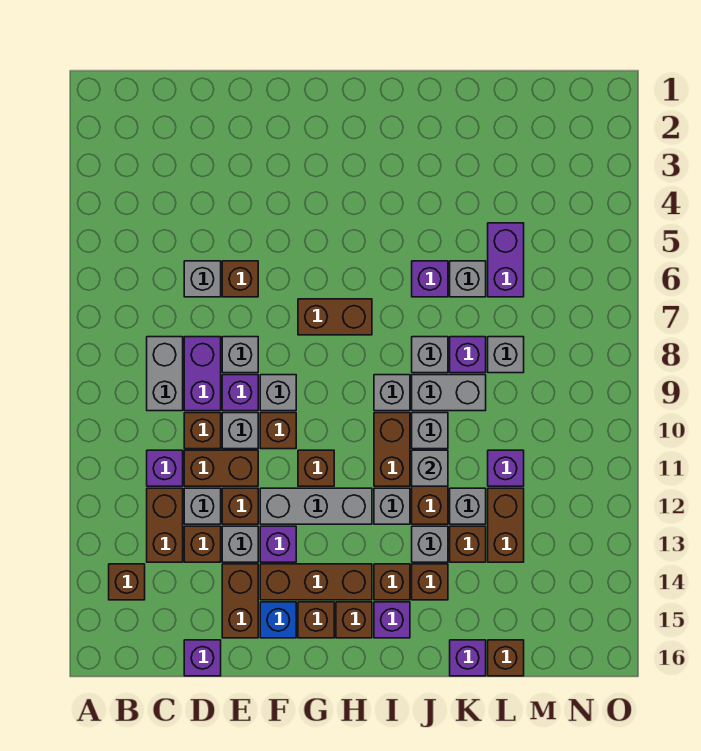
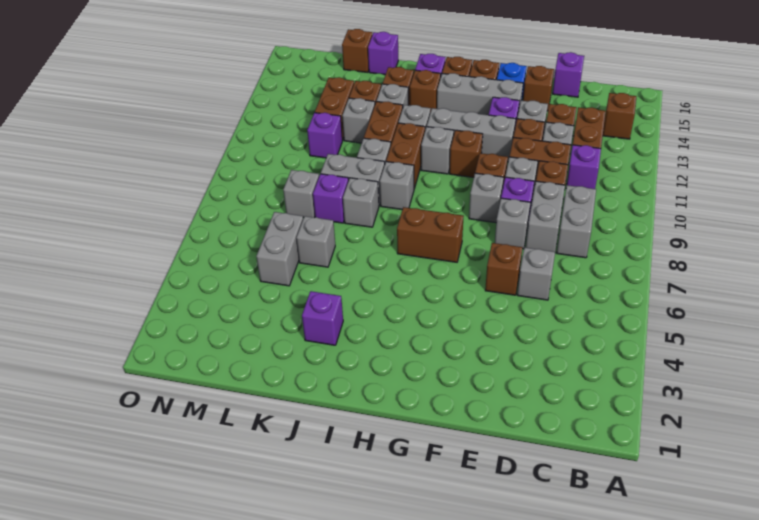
purple 1x2 brick [184,337,221,411] -> grey 1x2 brick [526,181,565,252]
brown 1x2 brick [222,564,258,638] -> brown 1x1 brick [523,66,554,111]
brown 1x3 brick [260,564,372,600] -> grey 1x3 brick [437,73,523,115]
purple 1x1 brick [412,261,448,297] -> purple 1x1 brick moved to [302,291,343,345]
grey 1x1 brick [412,450,448,486] -> grey 1x1 brick moved to [421,127,454,174]
purple 1x2 brick [488,223,524,297] -> grey 1x2 brick [256,212,303,286]

